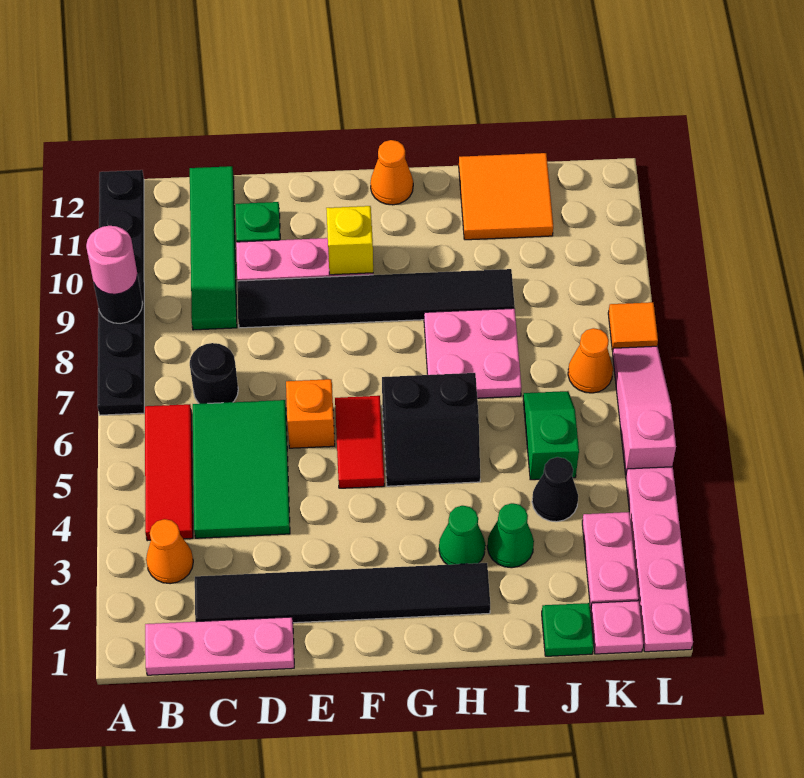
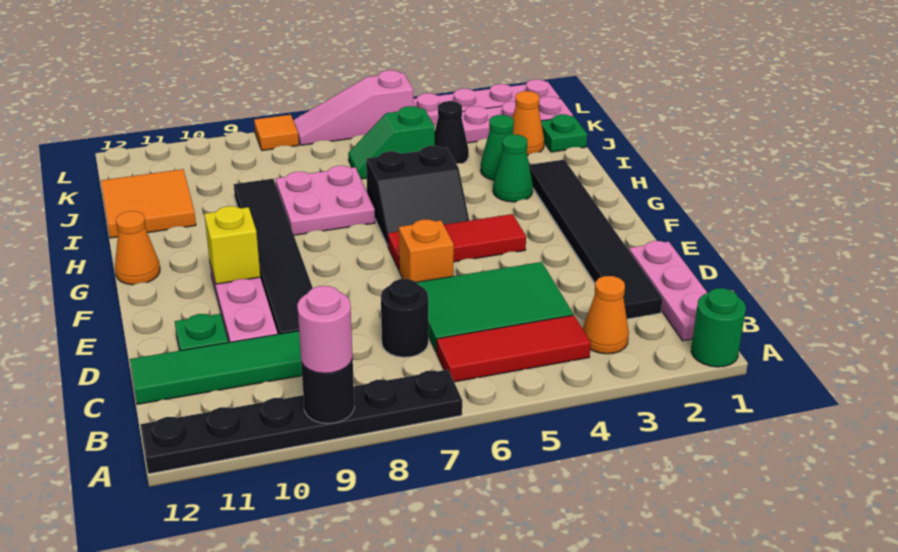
none -> green 1x1 round brick [691,288,746,367]
red 1x2 tile [335,396,384,488] -> red 1x3 tile [388,214,526,270]
black 2x2 slope [382,373,480,486] -> black 2x2 slope turned to [366,146,469,246]
orange 1x1 cone [568,328,613,393] -> orange 1x1 cone moved to [512,91,544,155]

